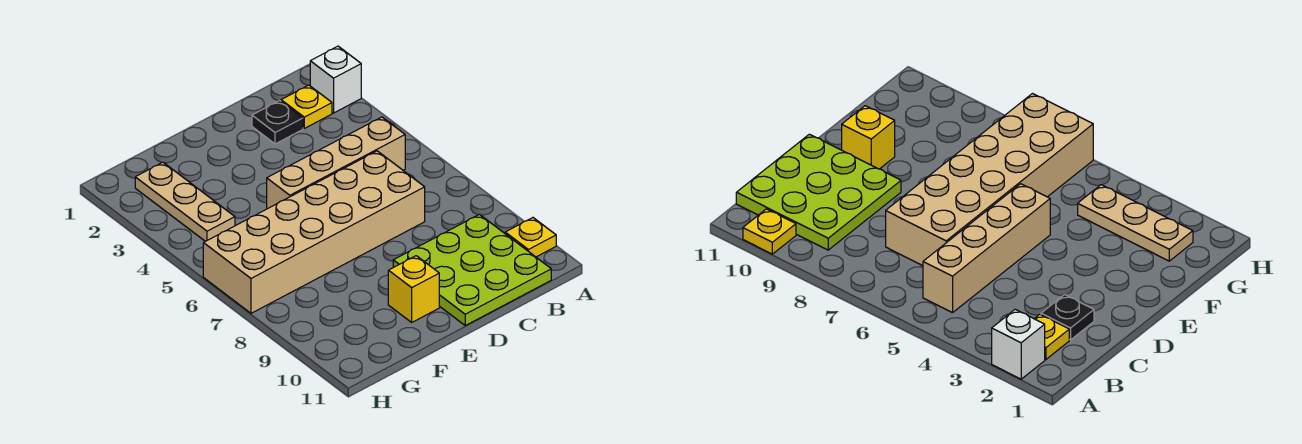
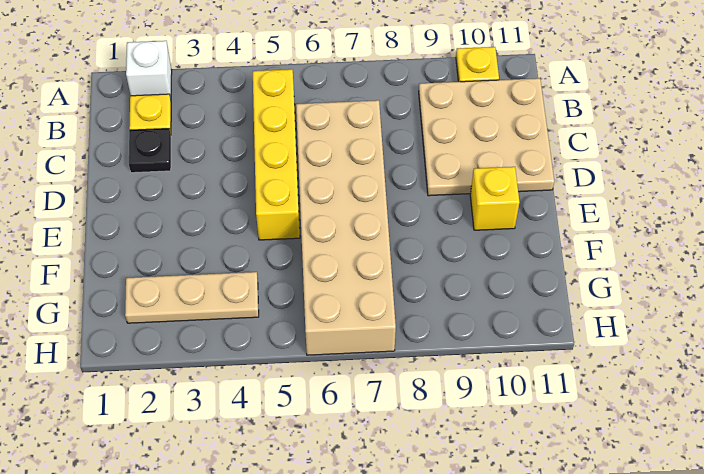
tan 1x4 brick [267,117,405,209] -> yellow 1x4 brick [253,69,300,240]
lime 3x3 plate [393,214,551,325] -> tan 3x3 plate [419,78,554,196]

